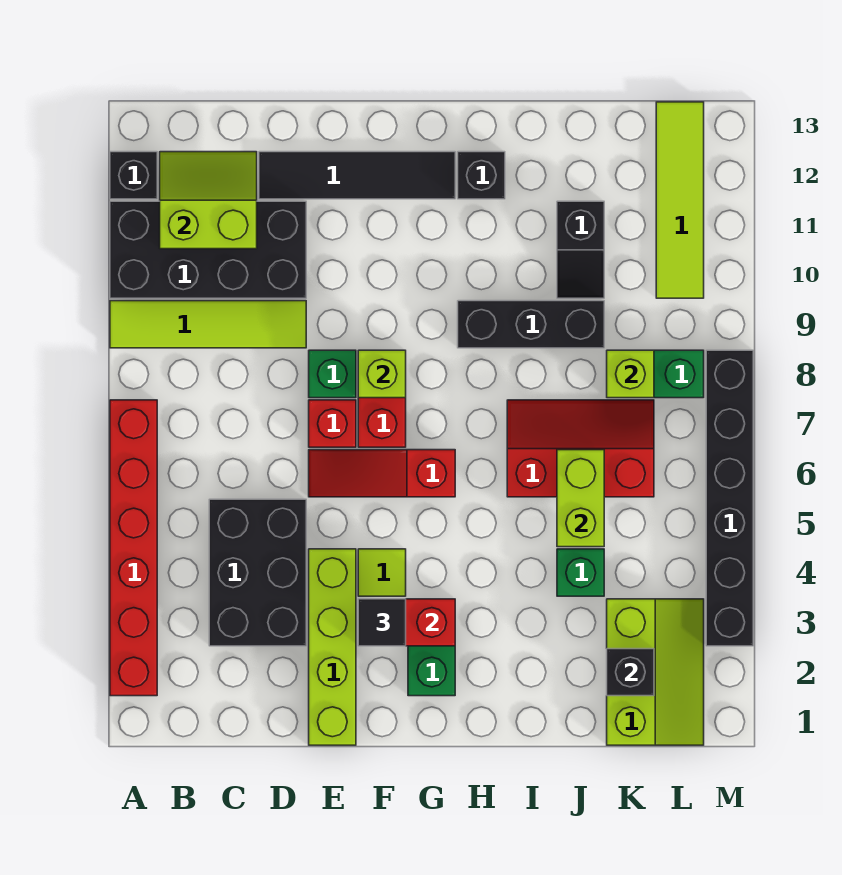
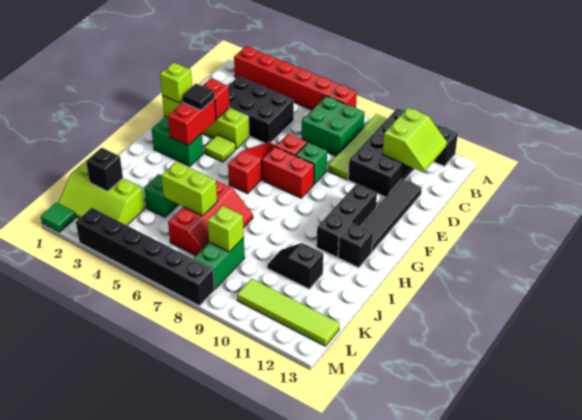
none -> green 2x2 brick [302,96,365,156]
none -> red 1x1 brick [202,78,230,120]
lime 1x1 brick [358,350,406,398] -> lime 1x1 brick moved to [160,63,192,103]
black 1x3 brick [458,301,604,348] -> black 1x3 brick moved to [317,184,377,257]
none -> green 1x1 tile [41,203,75,232]

